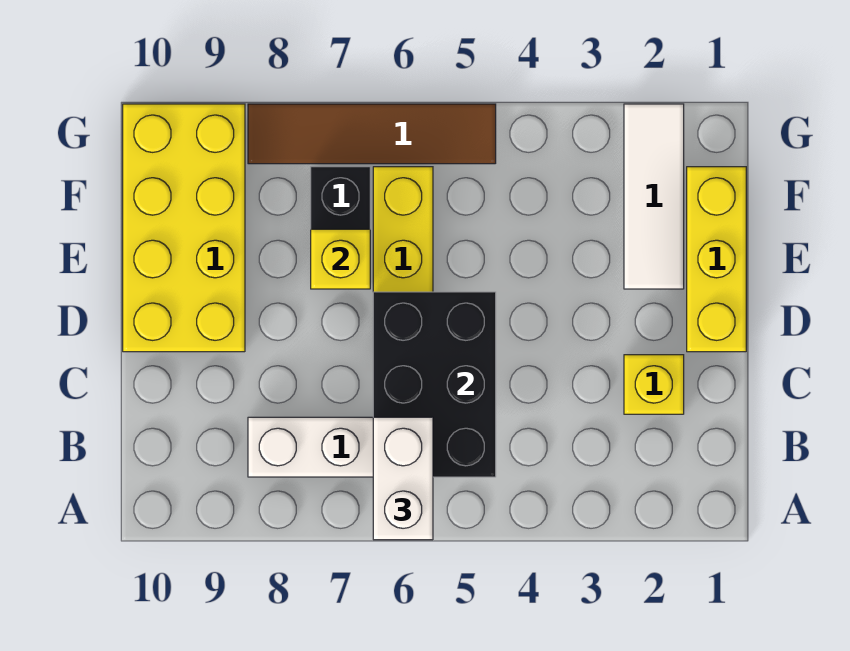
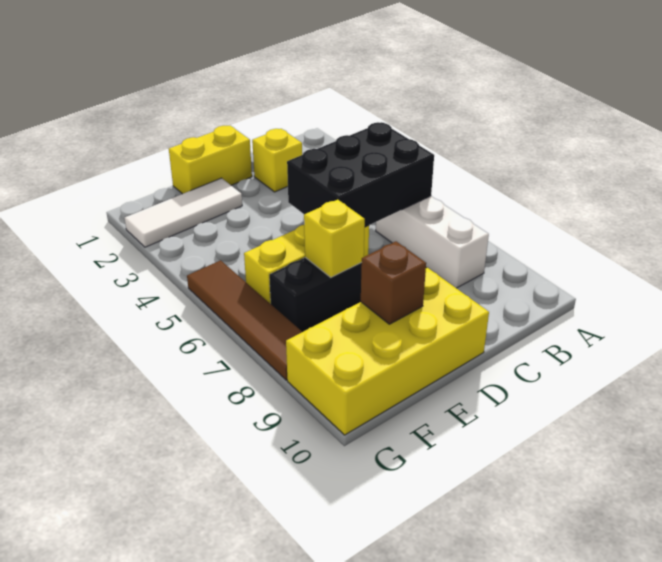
white 1x2 brick [373,417,433,540] -> none
yellow 1x3 brick [687,167,746,352] -> yellow 1x2 brick [169,126,252,194]
none -> brown 1x1 brick [361,241,426,324]

